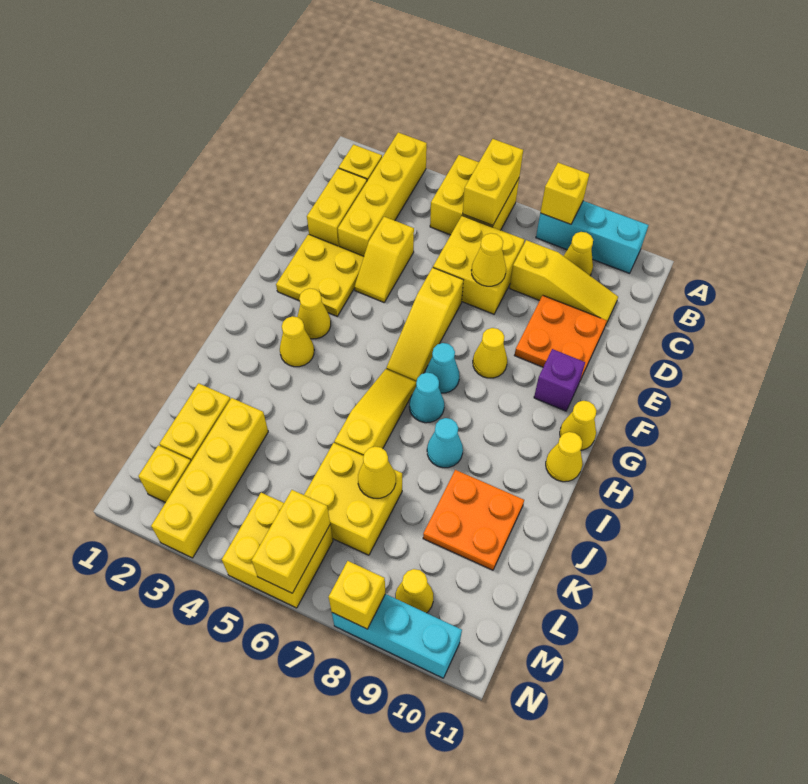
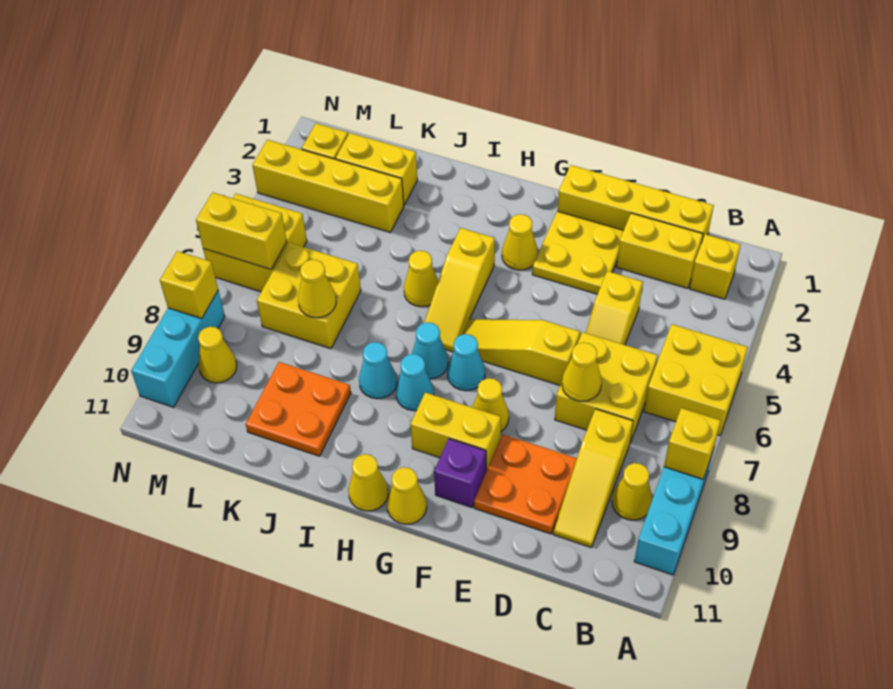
yellow 1x4 brick [338,132,427,256] -> yellow 1x4 brick moved to [558,165,714,241]
yellow 1x2 brick [463,139,523,226] -> yellow 1x2 brick moved to [410,392,501,471]
yellow 1x2 slope [355,217,414,302] -> yellow 1x2 slope turned to [586,271,643,345]
yellow 1x1 cone [280,316,314,367] -> yellow 1x1 cone moved to [404,251,438,307]
yellow 1x3 slope [334,369,416,456] -> yellow 1x3 slope turned to [424,228,495,352]
none -> cyan 1x1 cone [396,354,434,411]

